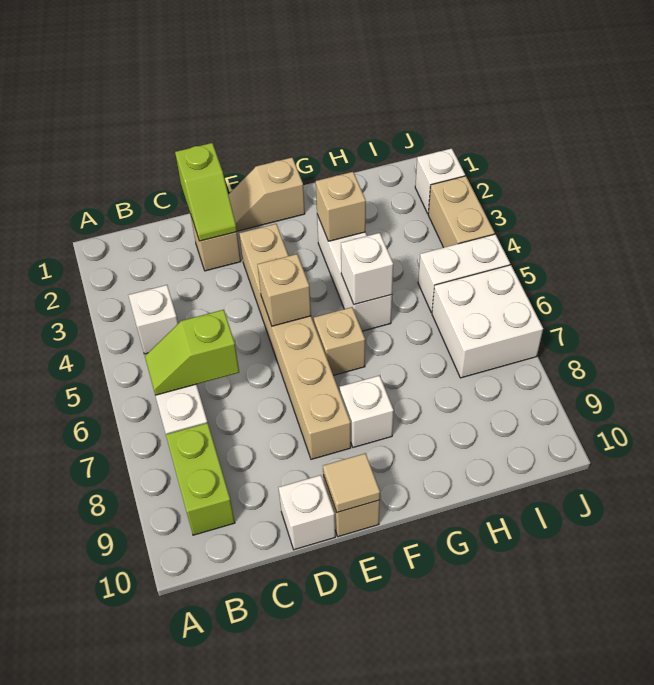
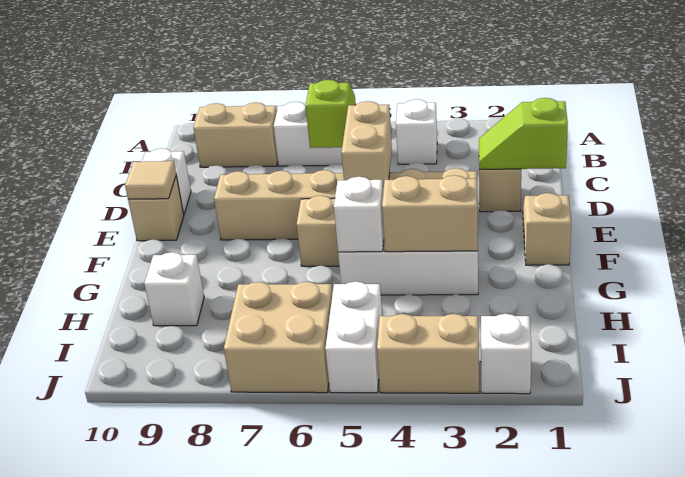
lime 1x2 brick [166,423,235,535] -> tan 1x2 brick [194,103,278,167]
tan 1x1 brick [257,254,311,326] -> tan 1x2 brick [342,101,392,191]
white 1x1 brick [340,376,394,447] -> white 1x1 brick moved to [144,252,204,326]
tan 1x1 brick [316,172,366,241] -> tan 1x2 brick [382,175,478,252]
white 2x2 brick [432,265,543,378] -> tan 2x2 brick [224,282,333,393]

